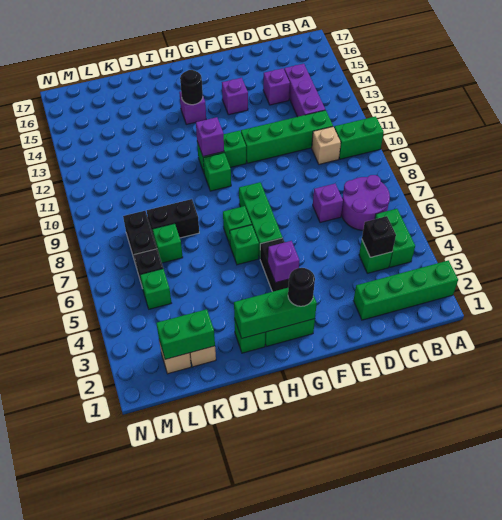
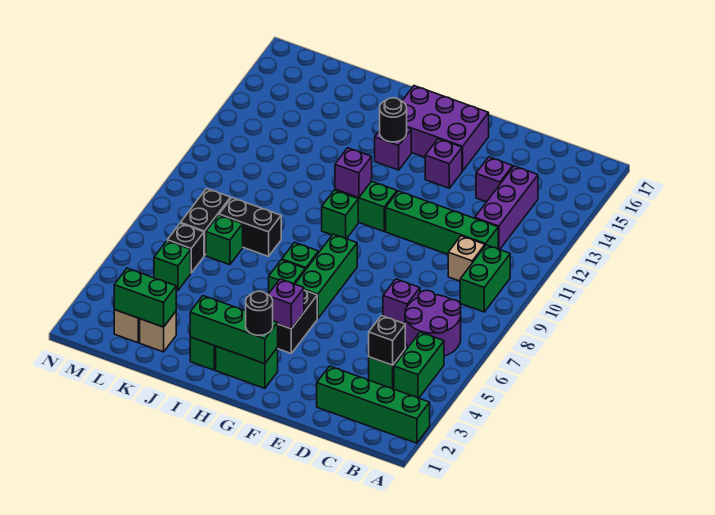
green 1x2 brick [334,116,384,159] -> green 1x2 brick turned to [460,245,510,312]
none -> purple 2x3 brick [402,86,489,171]

